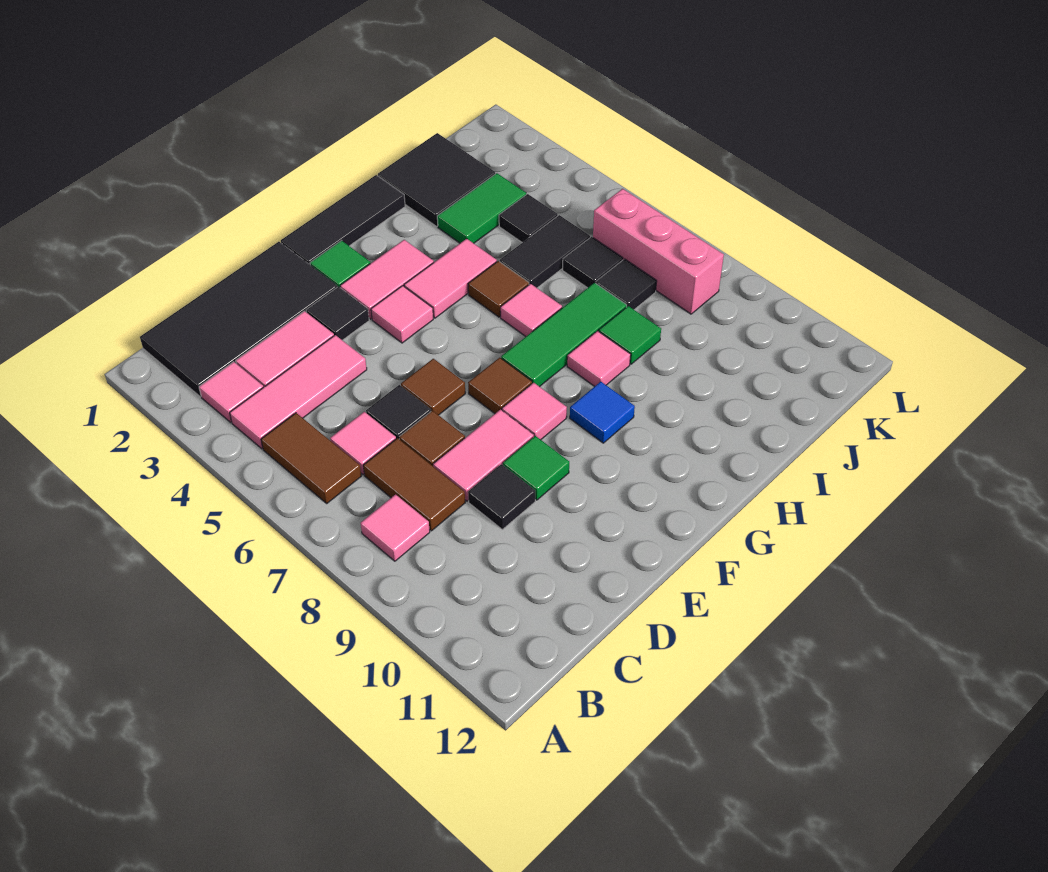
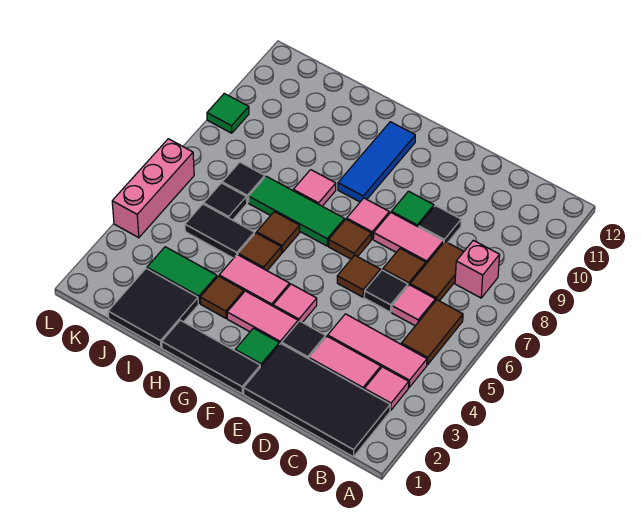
pink 1x1 tile [361,494,430,561] -> pink 1x1 brick [455,240,500,298]
blue 1x1 tile [570,382,635,443] -> blue 1x3 tile [338,122,415,202]
none -> brown 1x1 tile [200,276,244,318]
pink 1x1 tile [501,284,562,337] -> brown 1x1 tile [257,212,300,253]
green 1x1 tile [599,306,661,364] -> green 1x1 tile moved to [207,93,249,133]
black 1x1 tile [499,194,558,243] -> none
pink 1x3 brick [593,189,724,314] -> pink 1x3 brick moved to [112,139,194,238]

